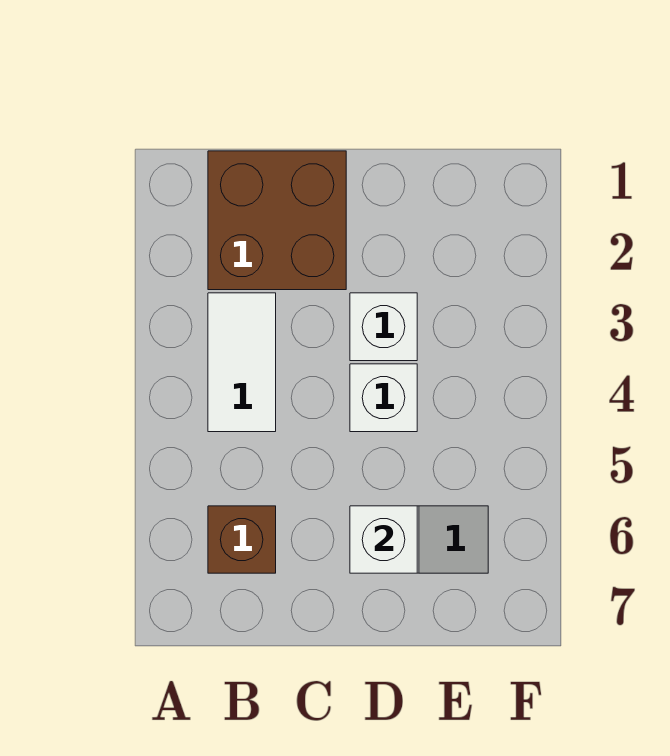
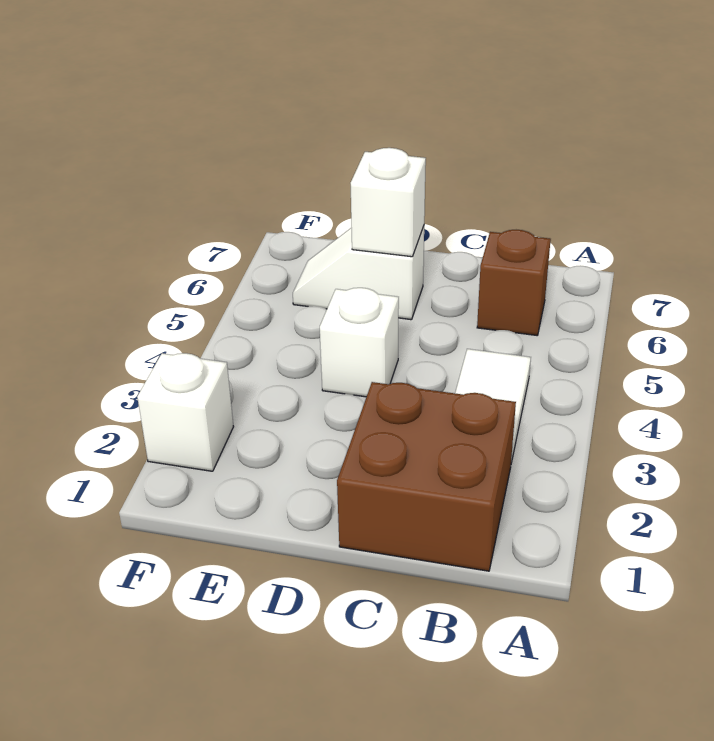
white 1x1 brick [350,293,417,361] -> white 1x1 brick moved to [137,353,234,471]

